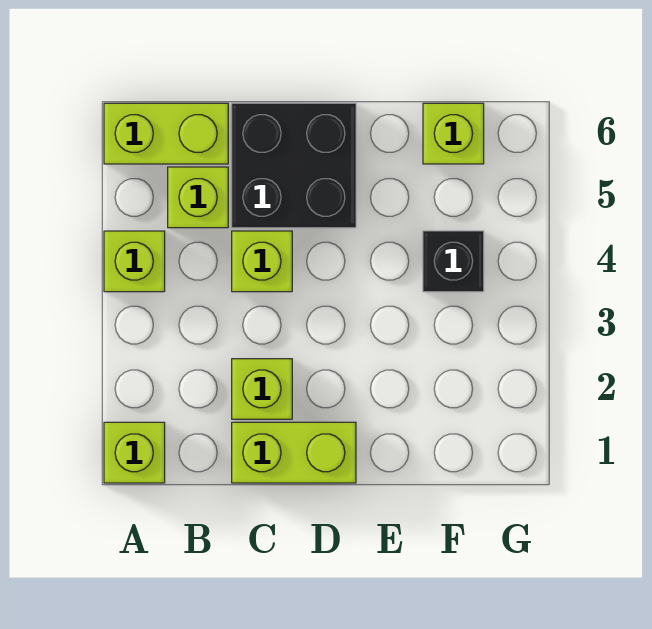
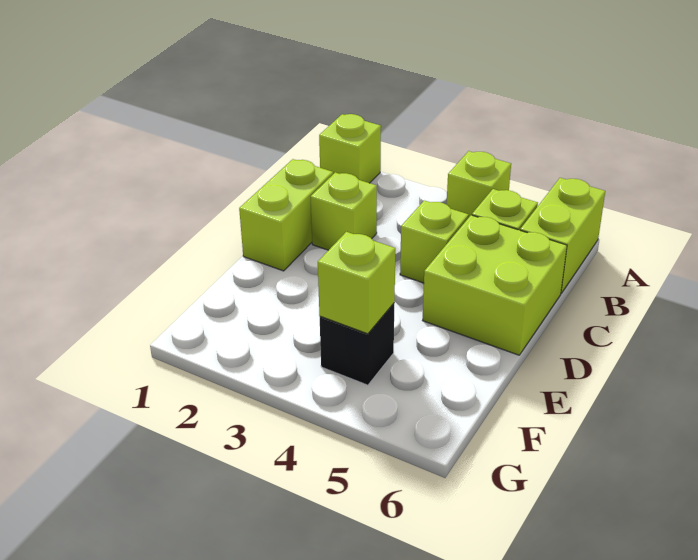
black 2x2 brick [232,103,356,228] -> lime 2x2 brick [423,215,567,355]
lime 1x1 brick [423,103,484,164] -> lime 1x1 brick moved to [318,232,395,334]

